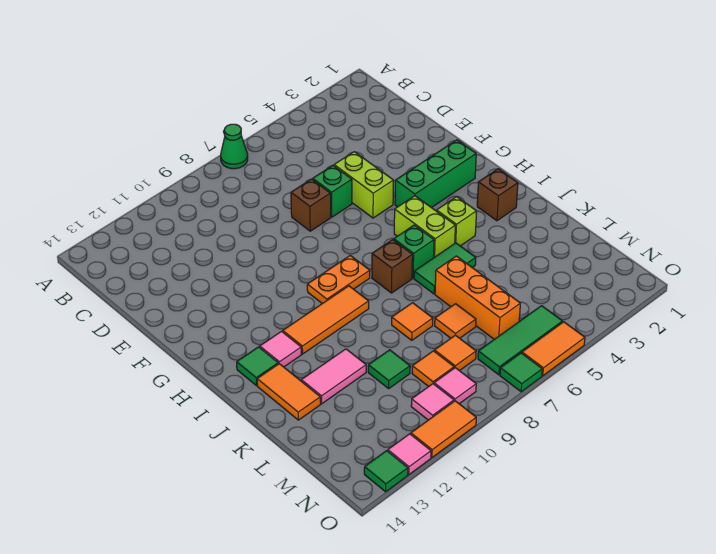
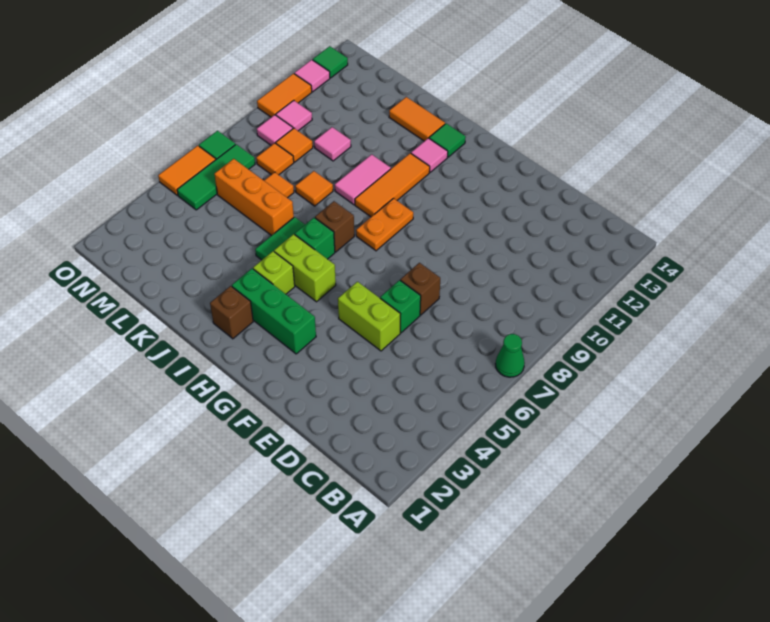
green 1x3 brick [395,140,476,208] -> green 1x3 brick turned to [232,269,316,354]
pink 1x2 tile [301,349,366,404] -> pink 1x2 tile moved to [335,154,391,205]
green 1x1 tile [368,350,410,389] -> pink 1x1 tile [314,127,351,161]

